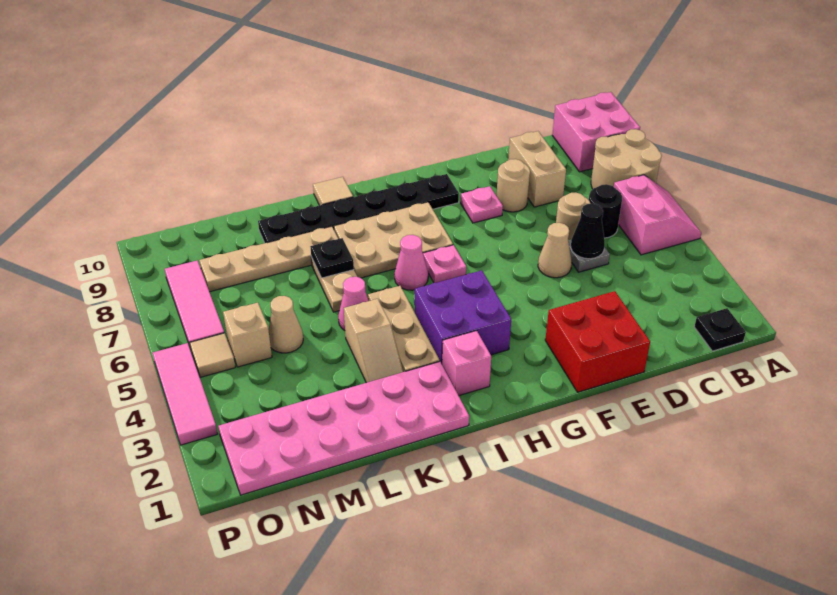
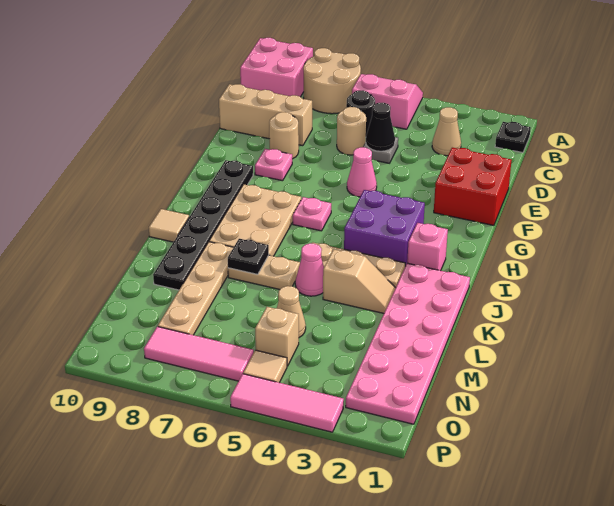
tan 1x2 brick [508,131,566,207] -> tan 1x3 brick [219,84,312,146]
tan 1x1 cone [538,223,572,278] -> tan 1x1 cone moved to [432,107,461,156]
pink 1x1 cone [395,235,428,290] -> pink 1x1 cone moved to [347,147,377,197]

